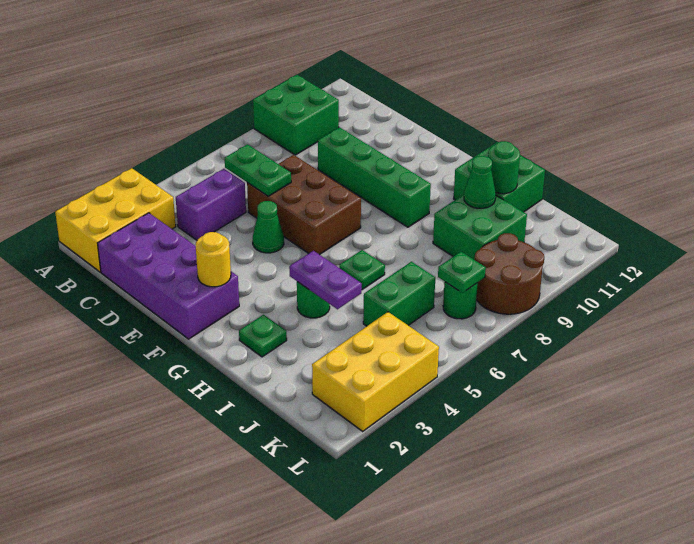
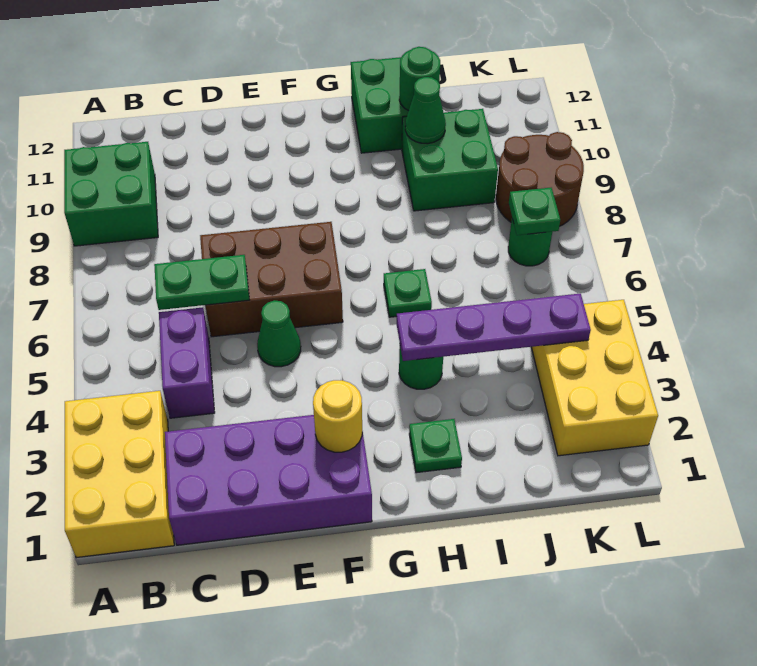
green 1x4 brick [318,127,431,227] -> none
purple 1x2 plate [289,251,362,309] -> purple 1x4 plate [397,294,591,361]
green 1x2 brick [363,262,435,326] -> none

